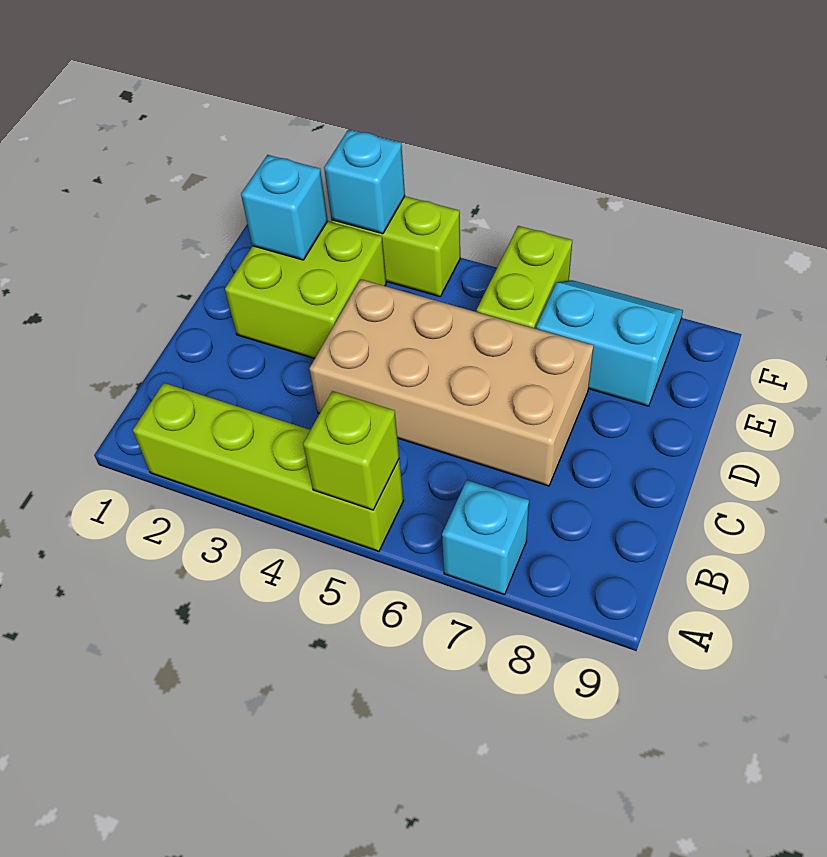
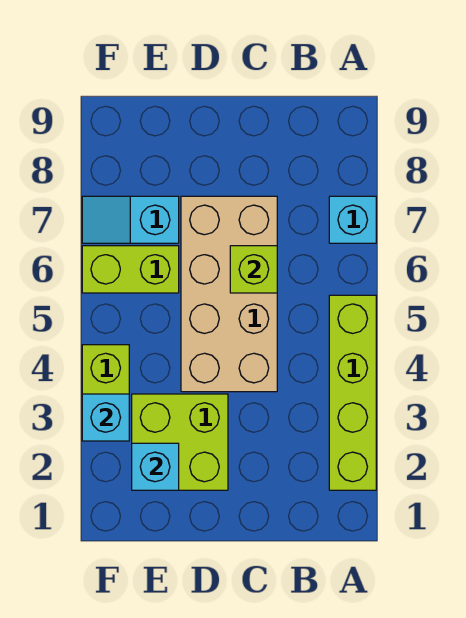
lime 1x1 brick [303,391,399,510] -> lime 1x1 brick moved to [230,246,277,293]
cyan 2x2 slope [536,280,683,406] -> cyan 1x2 slope [82,196,179,243]

